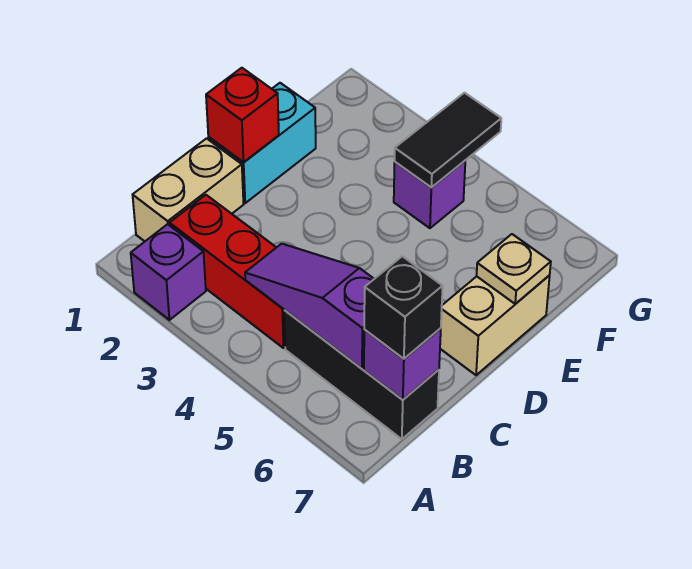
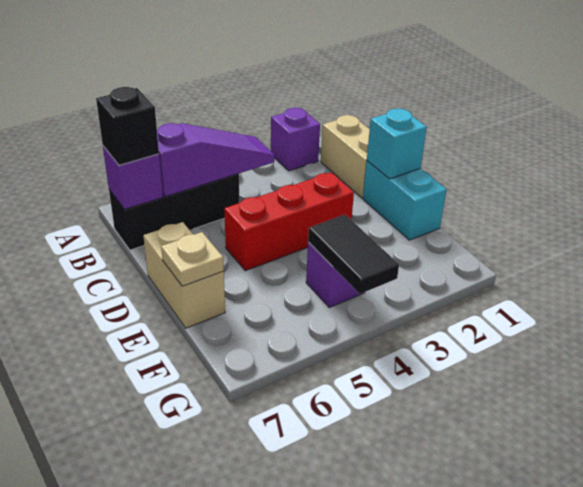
red 1x3 brick [170,195,285,348] -> red 1x3 brick moved to [224,172,354,271]
red 1x1 brick [206,68,279,162] -> cyan 1x1 brick [367,109,427,179]

